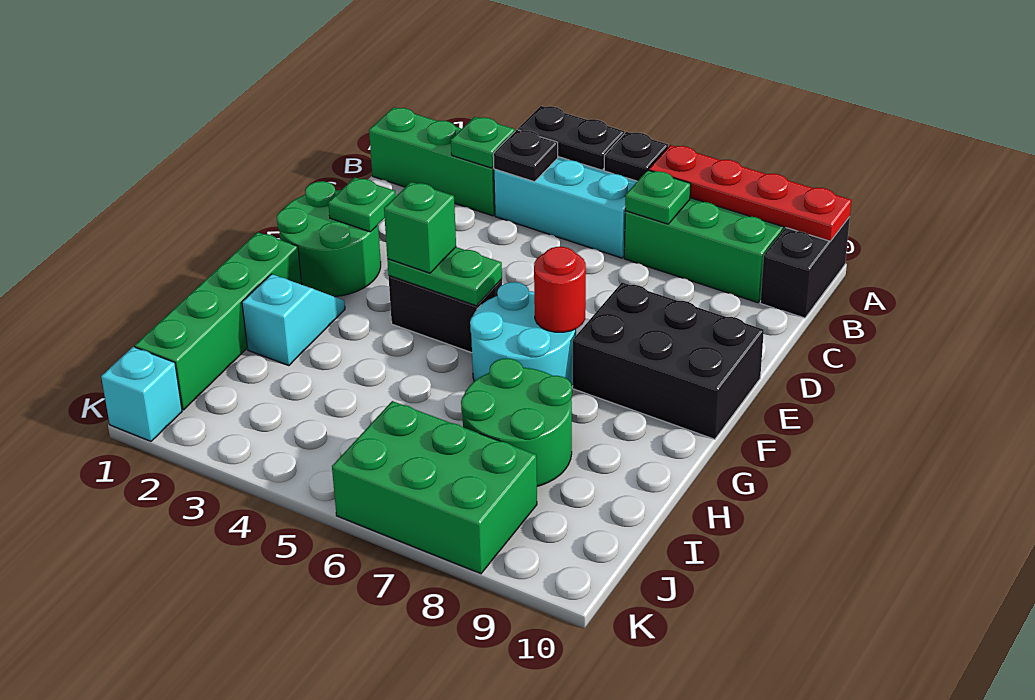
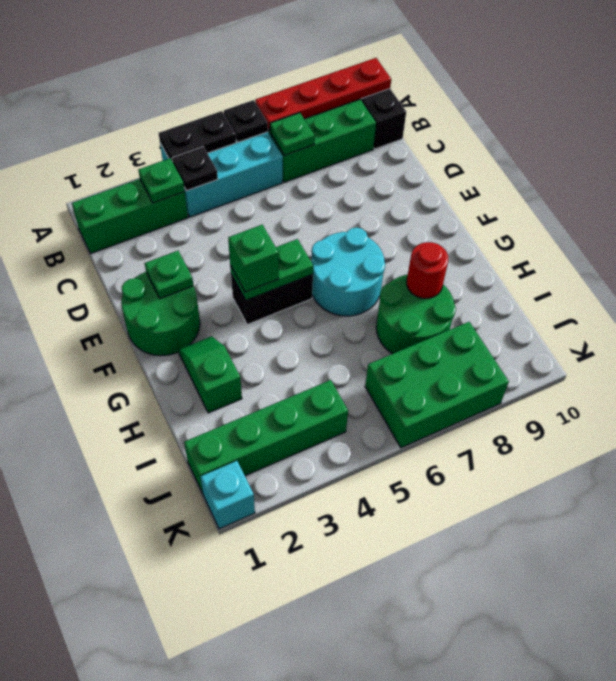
black 2x3 brick [573,282,764,439] -> none
red 1x1 round brick [534,247,586,332] -> red 1x1 round brick moved to [407,242,448,298]
green 1x4 brick [135,232,302,410] -> green 1x4 brick turned to [184,380,348,493]
cyan 1x2 slope [242,274,345,366] -> green 1x2 slope [178,336,242,413]

